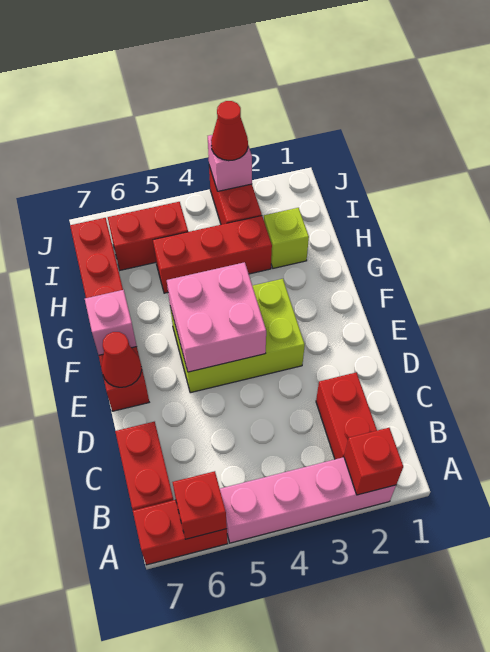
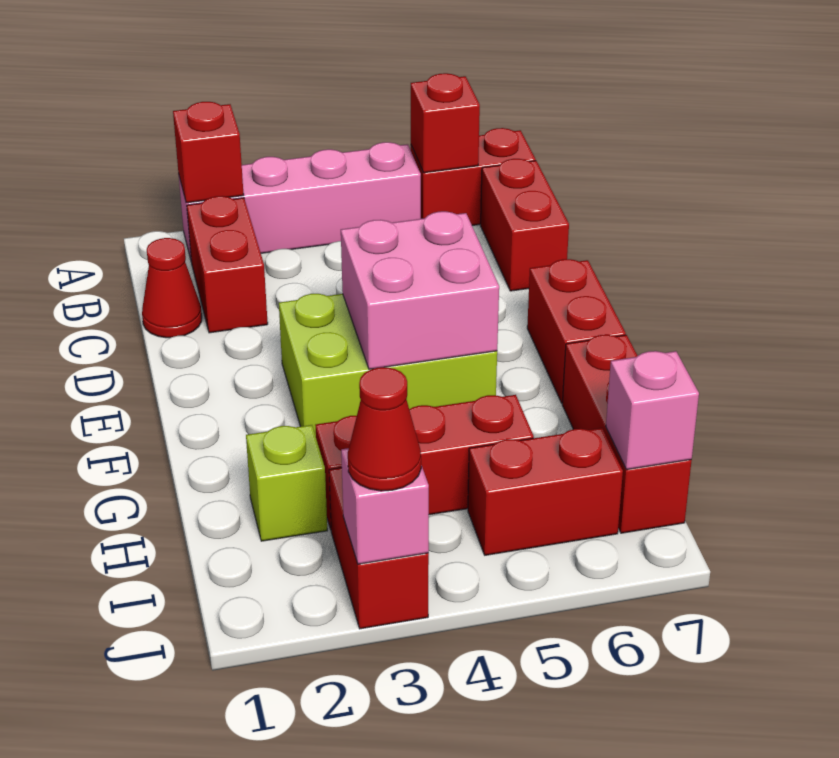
red 1x1 cone [101,332,142,387] -> red 1x1 cone moved to [142,238,202,338]
pink 1x1 brick [85,290,137,355] -> pink 1x1 brick moved to [606,351,699,470]

